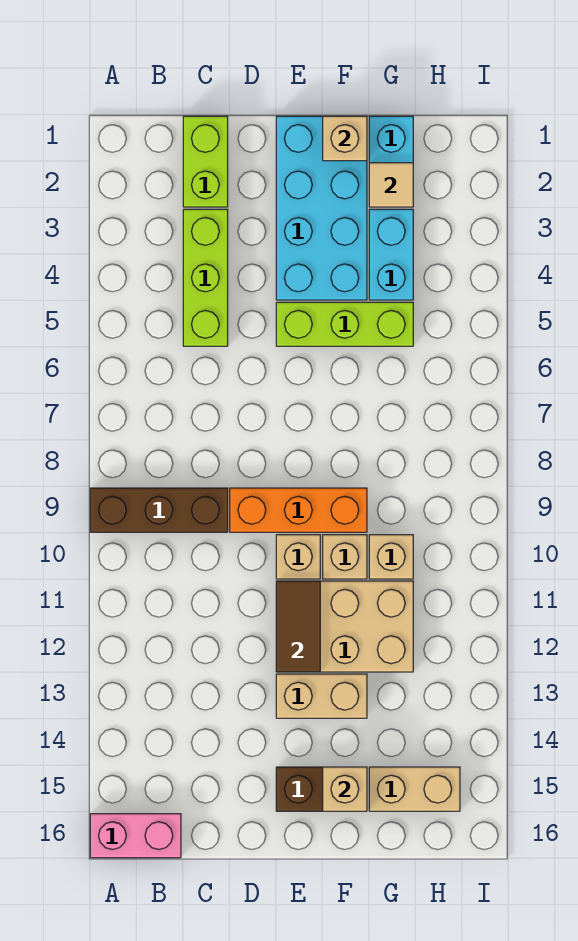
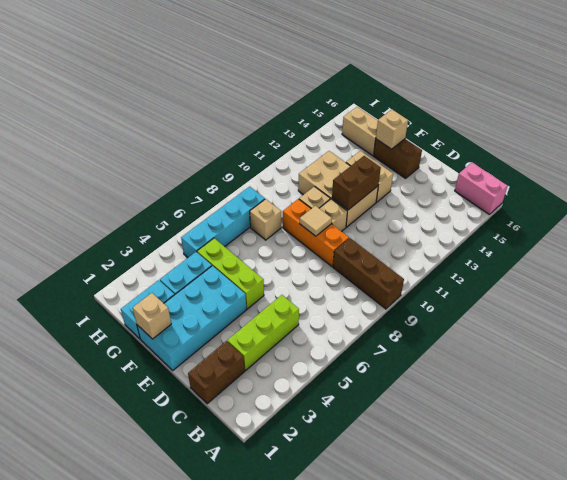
lime 1x2 brick [183,116,228,207] -> brown 1x2 brick [188,341,245,404]
brown 1x2 tile [276,581,320,672] -> brown 1x2 brick [332,156,381,210]
tan 1x1 tile [369,163,413,207] -> tan 1x1 tile moved to [300,206,332,236]
tan 1x1 brick [369,535,413,579] -> tan 1x1 brick moved to [250,199,281,240]
none -> cyan 1x4 brick [181,187,265,257]

